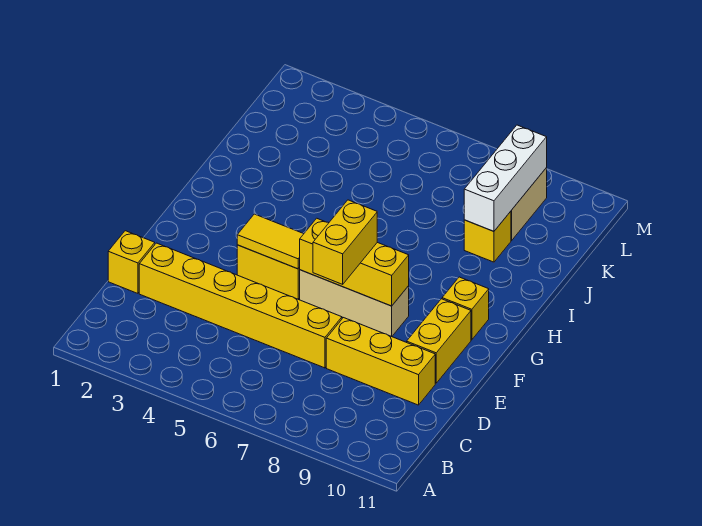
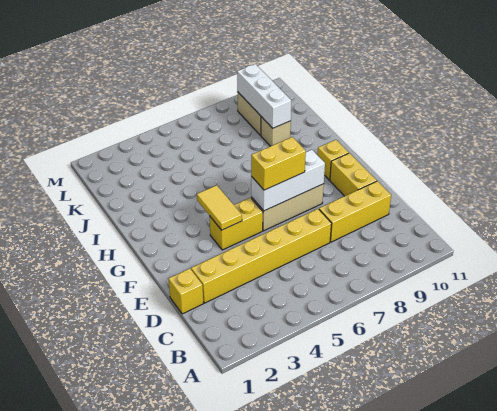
yellow 1x2 brick [313,200,377,284] -> yellow 1x2 brick turned to [251,137,306,190]
yellow 1x2 tile [237,214,303,269] -> yellow 1x2 tile turned to [197,185,242,230]
yellow 1x3 brick [299,218,409,306] -> white 1x3 brick [251,150,325,211]
yellow 1x1 brick [464,211,511,262] -> tan 1x1 brick [261,117,291,146]

